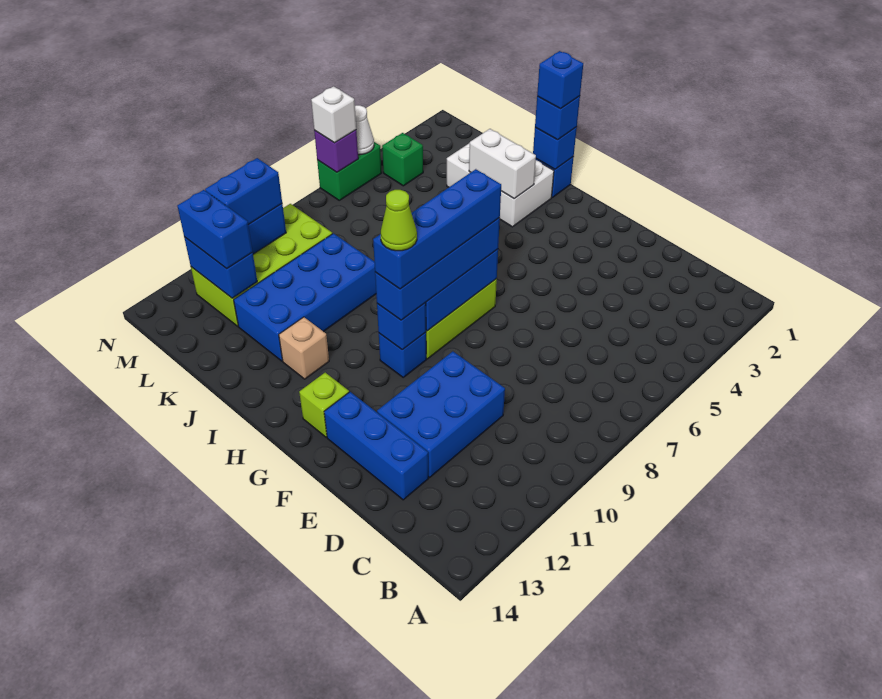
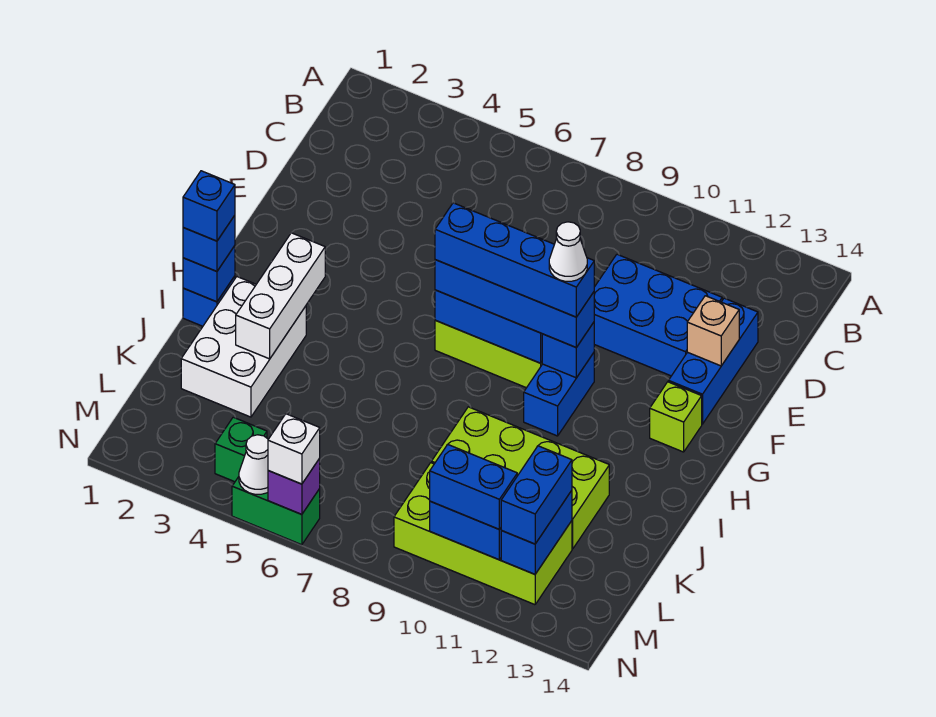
blue 1x1 brick [379,332,426,377] -> blue 1x2 brick [524,353,594,436]
lime 1x1 cone [381,190,417,251] -> white 1x1 cone [549,222,587,281]
white 1x2 brick [469,129,536,199] -> white 1x3 brick [236,233,325,359]
tan 1x1 brick [279,317,329,379] -> tan 1x1 brick moved to [687,296,739,366]
blue 2x4 brick [234,233,376,361] -> lime 2x4 brick [432,407,609,549]

